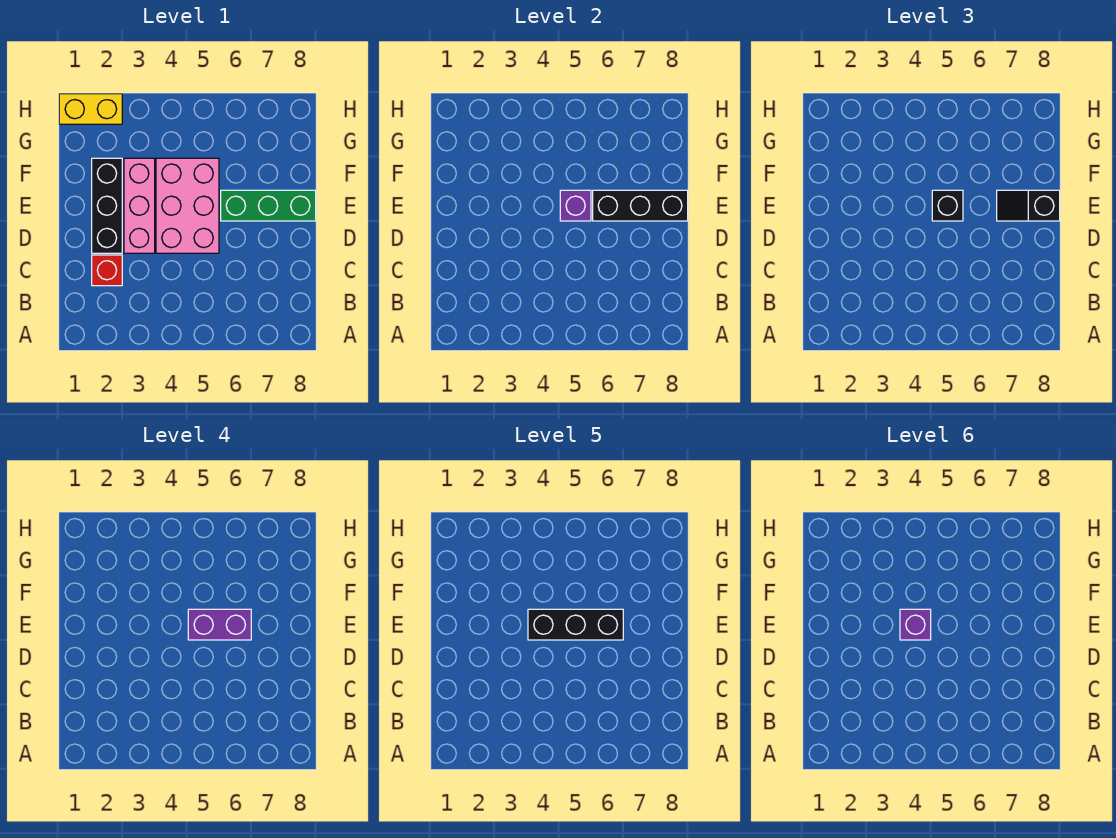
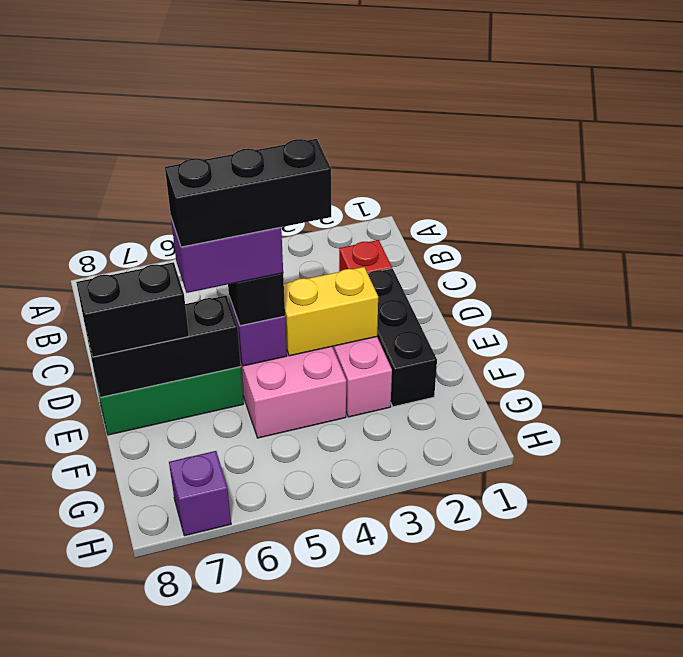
purple 1x1 brick [900,609,931,640] -> purple 1x1 brick moved to [169,451,231,536]
black 1x2 slope [997,190,1060,221] -> black 1x2 brick [76,262,189,357]
yellow 1x2 brick [59,94,122,124] -> yellow 1x2 brick moved to [284,267,378,356]

